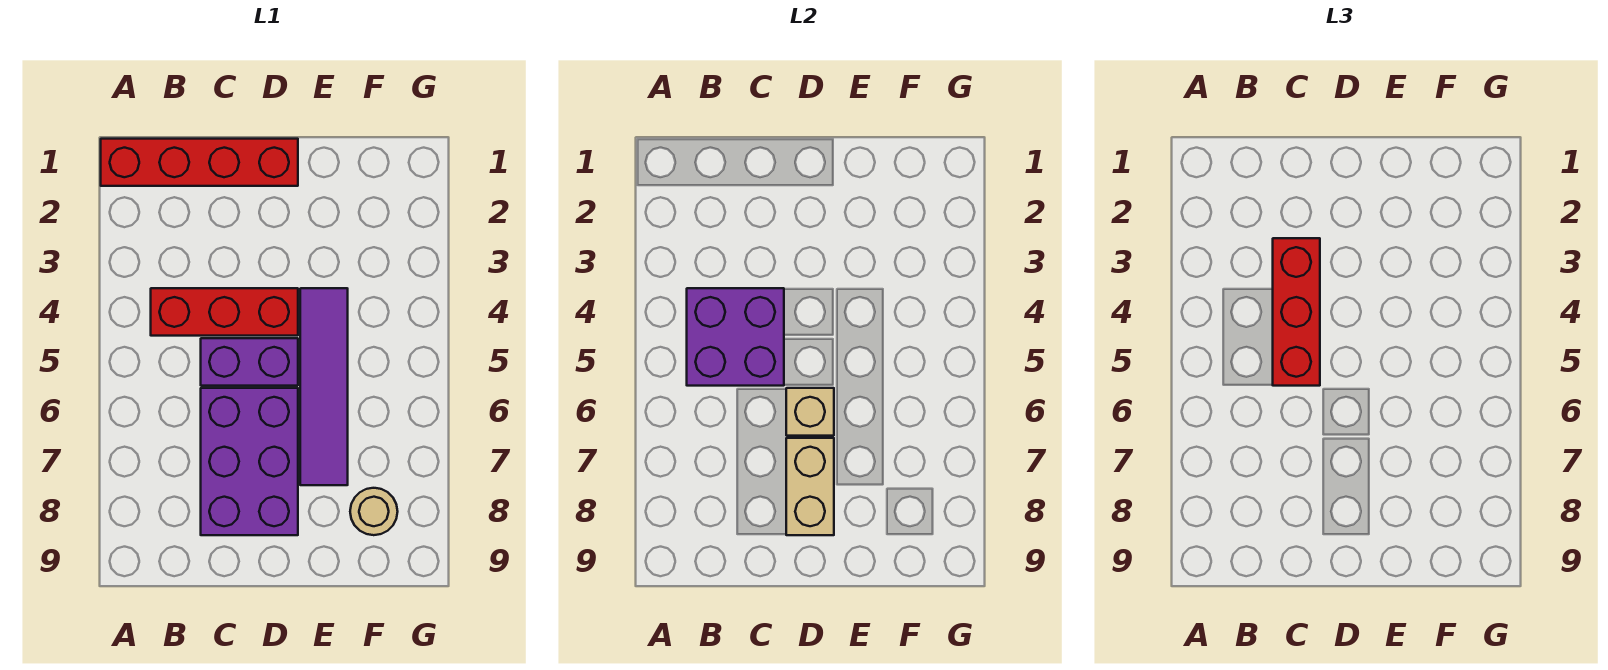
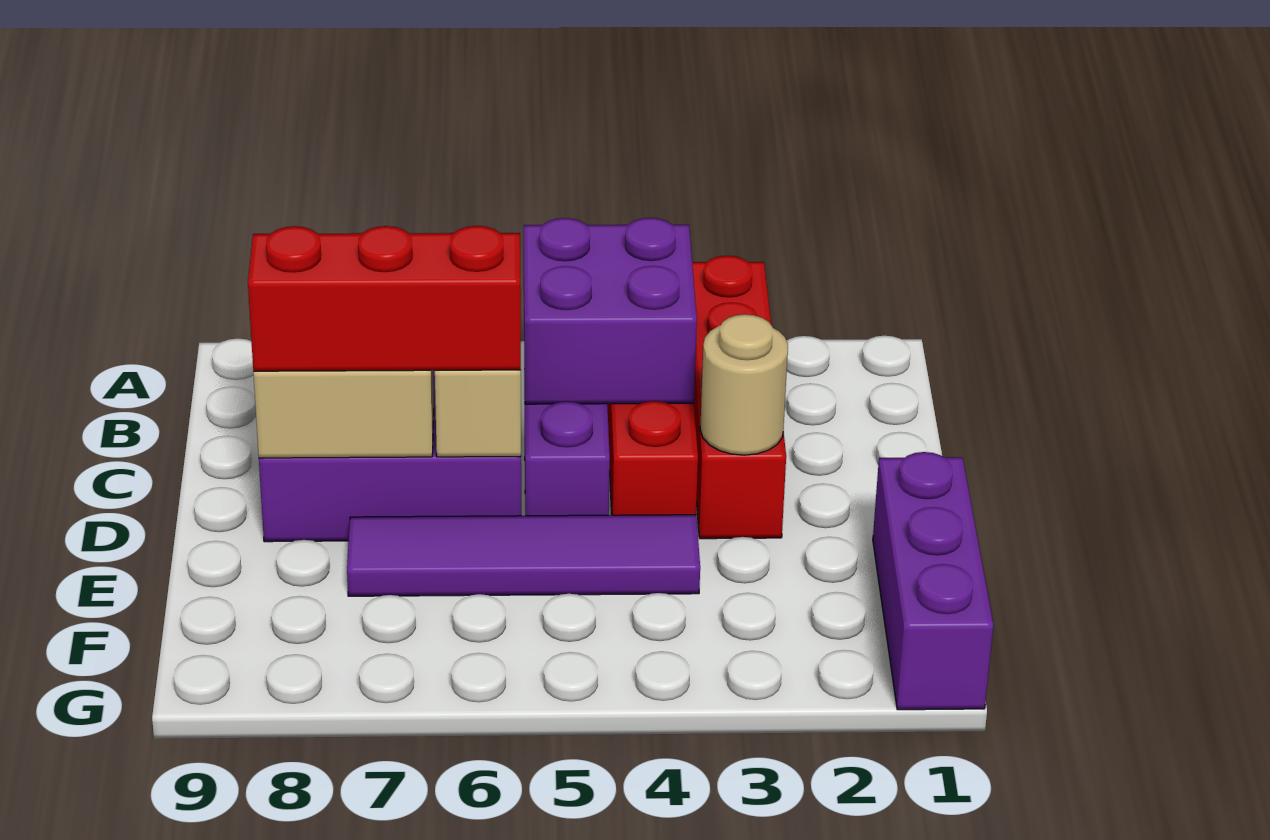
red 1x4 brick [101,139,298,186] -> red 1x4 brick moved to [692,256,786,539]
red 1x3 brick [1273,238,1320,386] -> red 1x3 brick moved to [248,226,521,371]
none -> purple 1x3 brick [873,452,993,710]
tan 1x1 round brick [350,488,398,535] -> tan 1x1 round brick moved to [700,314,788,455]

